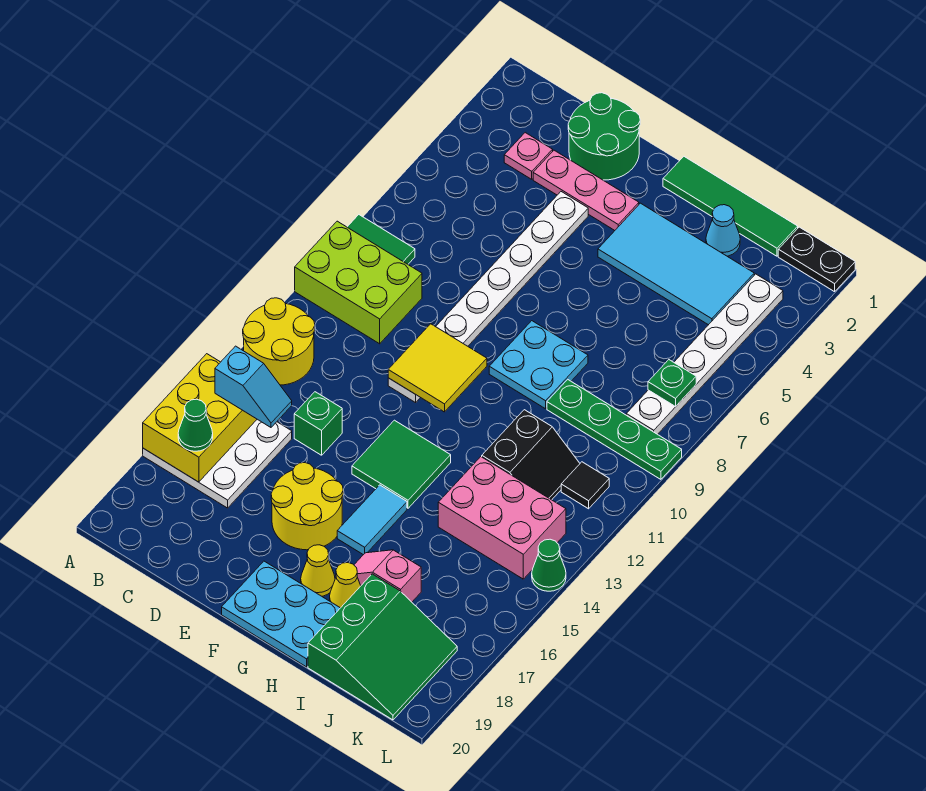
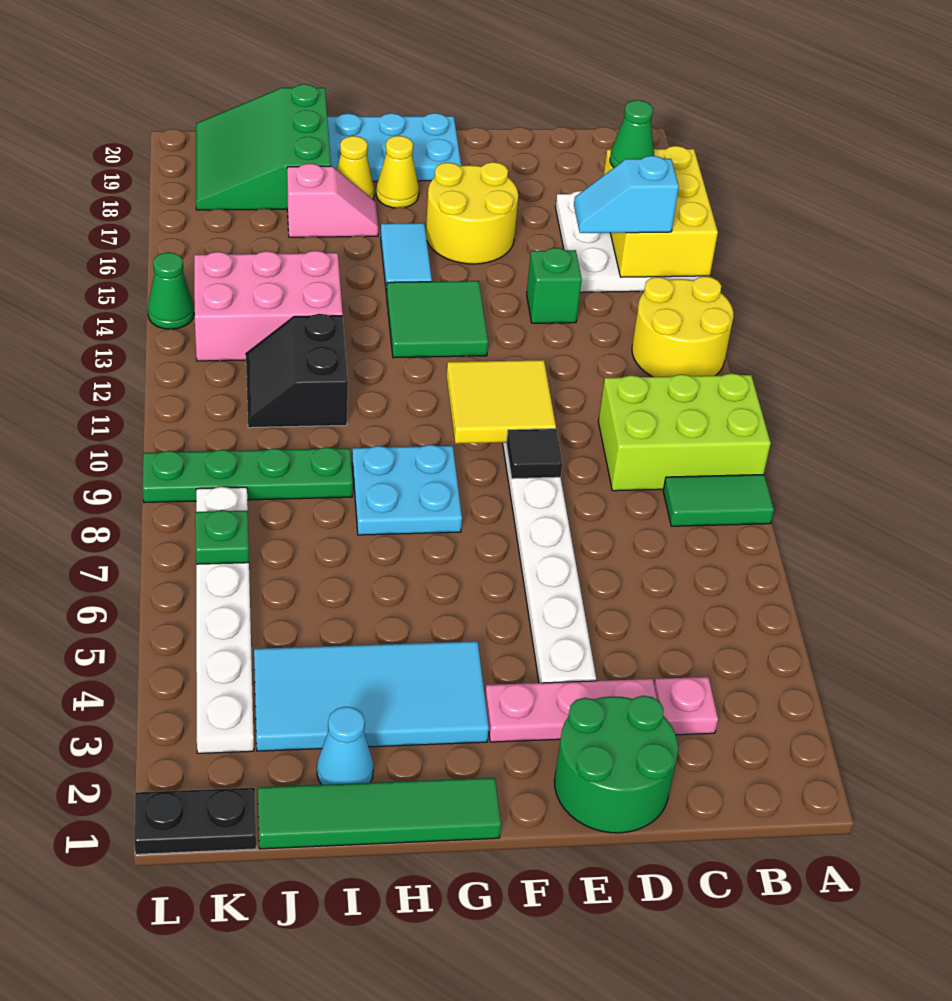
black 1x1 tile [561,462,609,509] -> black 1x1 tile moved to [506,429,563,479]

